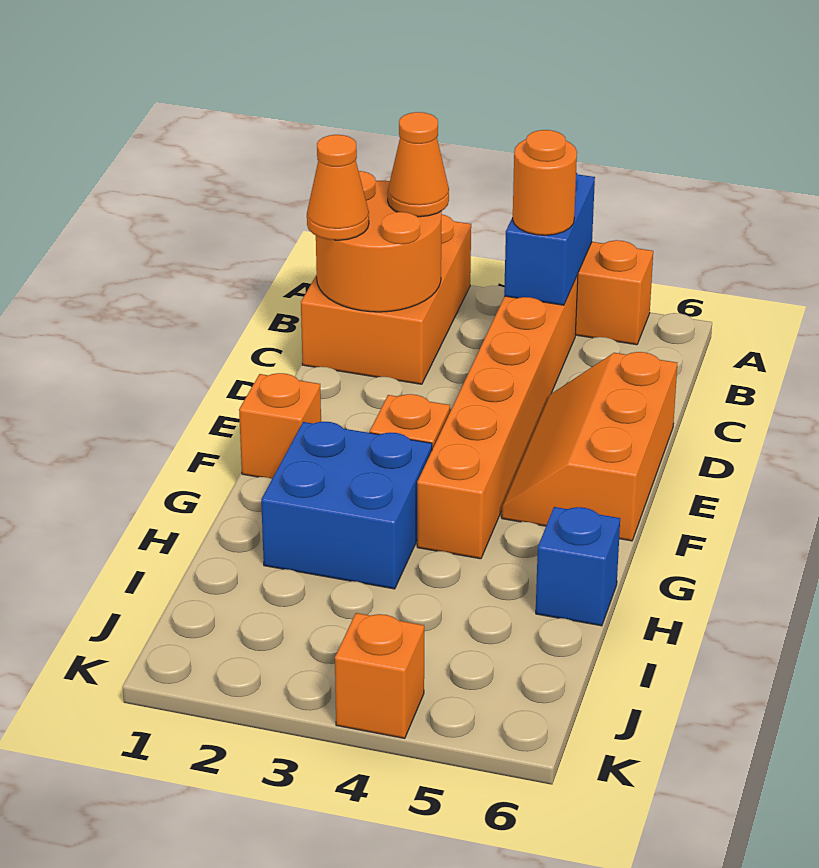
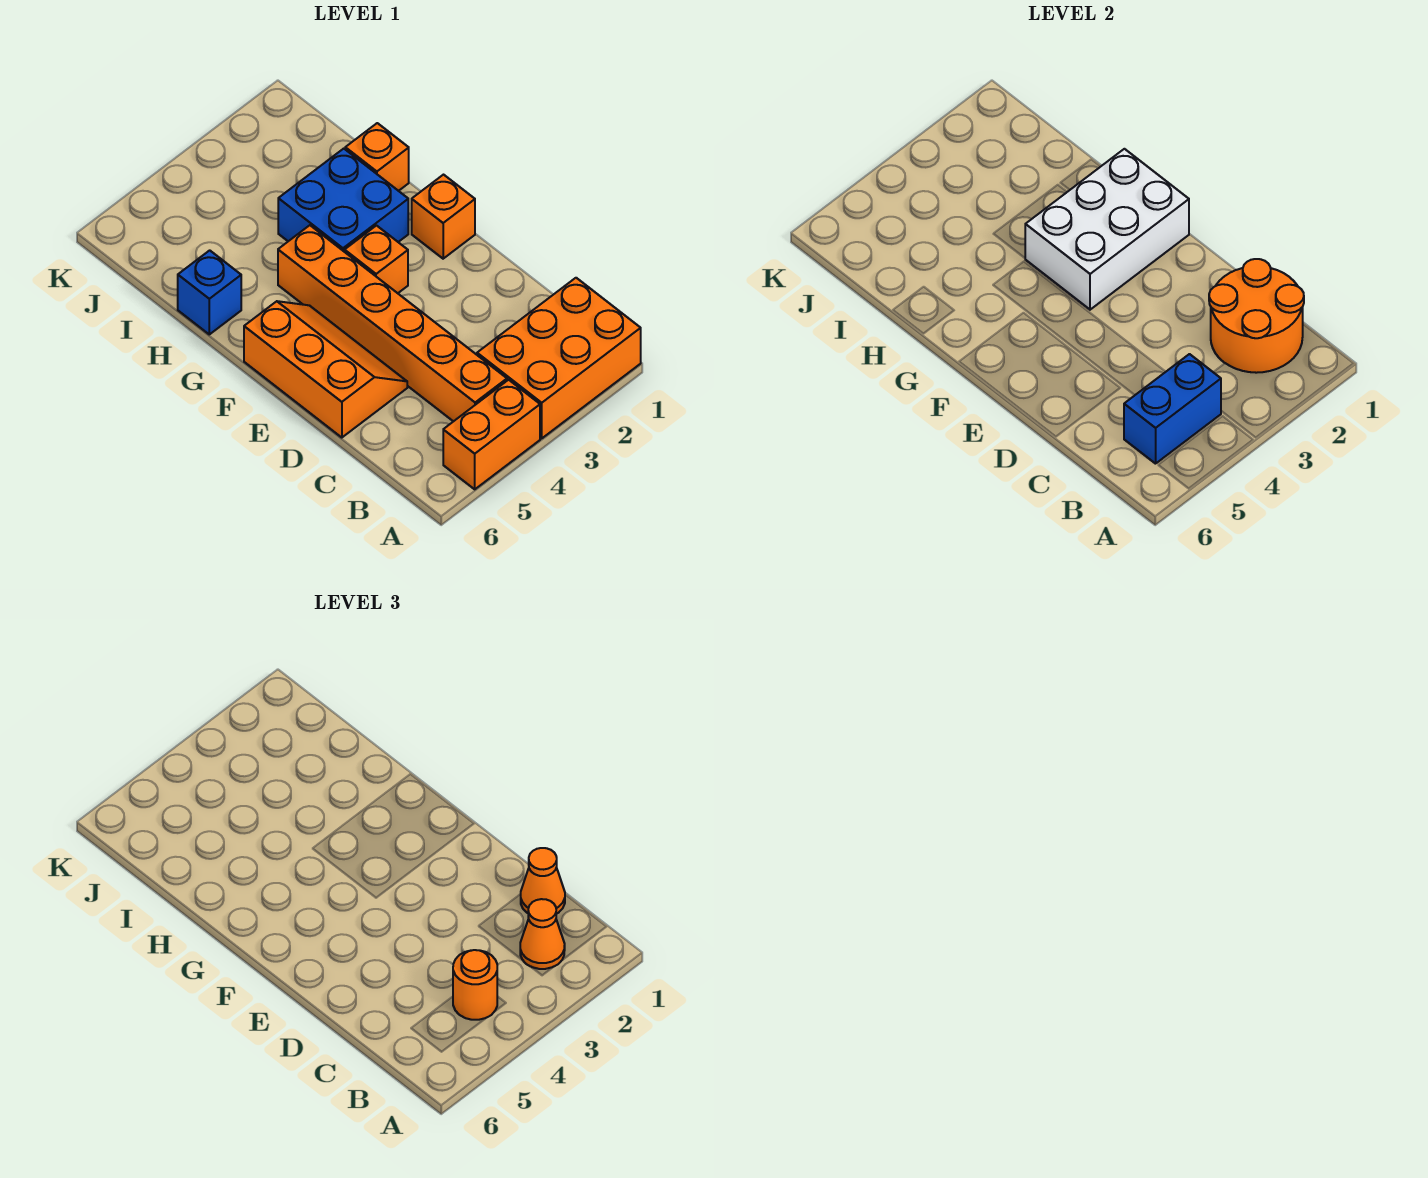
orange 2x3 brick [301,215,471,384] -> orange 2x3 brick turned to [477,278,641,438]
blue 1x2 brick [504,173,595,305] -> blue 1x2 brick turned to [1124,354,1221,464]
none -> white 2x3 brick [1025,149,1189,310]
orange 1x1 brick [335,613,424,738] -> orange 1x1 brick moved to [345,123,409,191]

